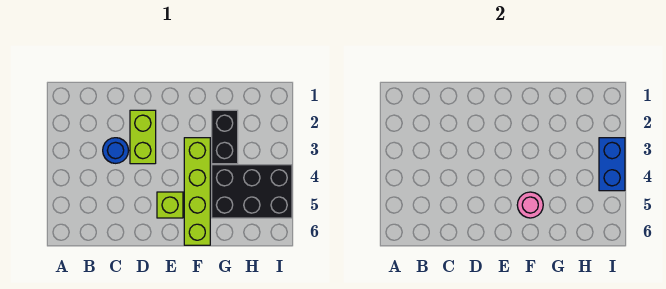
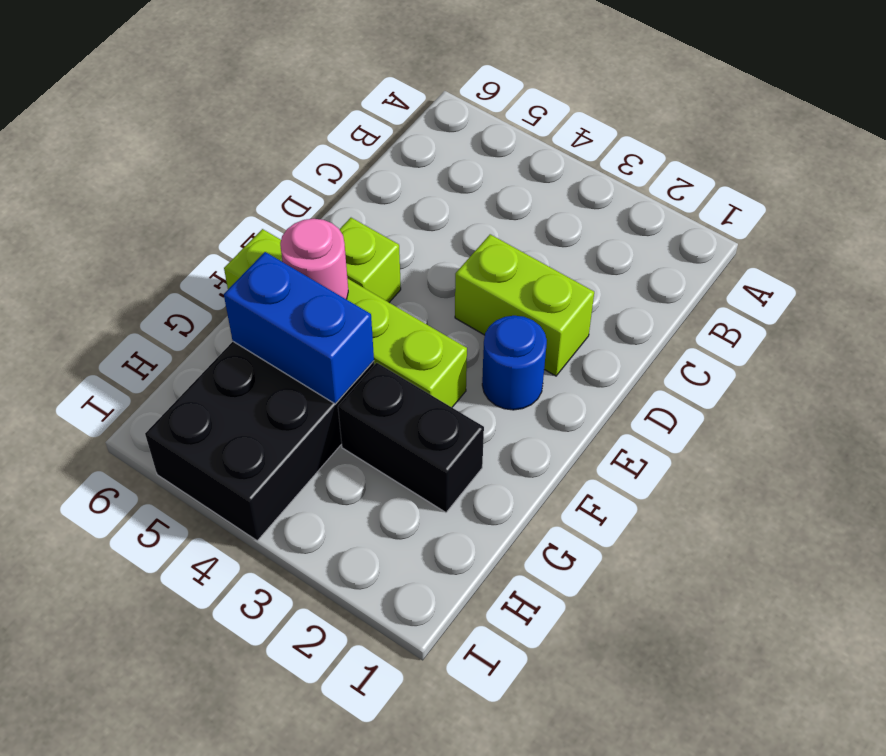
blue 1x1 round brick [103,138,129,163] -> blue 1x1 round brick moved to [482,316,547,410]
blue 1x2 brick [599,138,625,191] -> blue 1x2 brick moved to [224,252,374,404]

